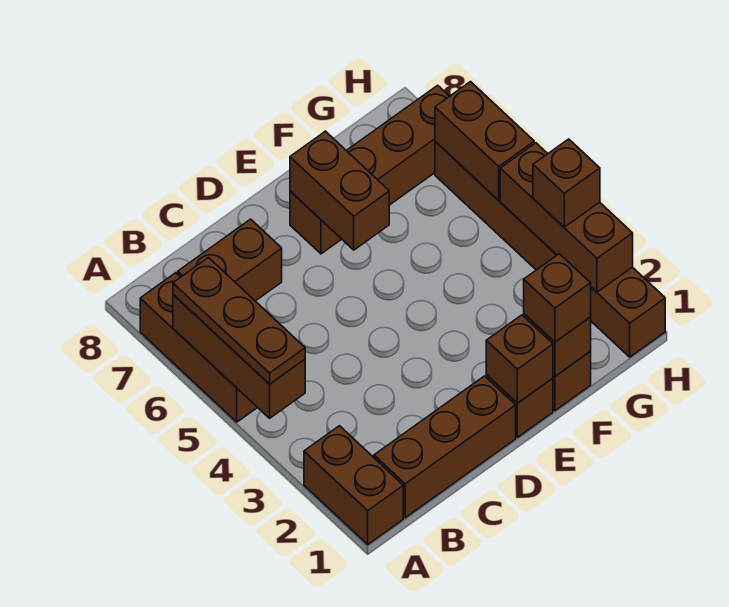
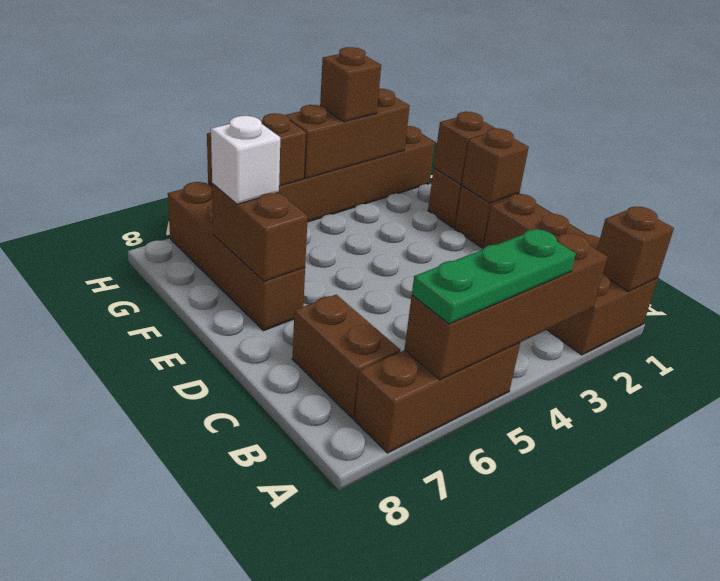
brown 1x3 brick [173,295,305,418] -> brown 1x4 brick [404,233,607,380]
brown 1x3 plate [173,258,305,384] -> green 1x3 plate [412,229,576,324]
brown 1x2 brick [290,131,389,250] -> brown 1x2 brick turned to [212,184,308,281]
brown 1x1 brick [524,254,591,342] -> brown 1x1 brick moved to [597,207,674,291]
none -> white 1x1 brick [211,116,280,204]

